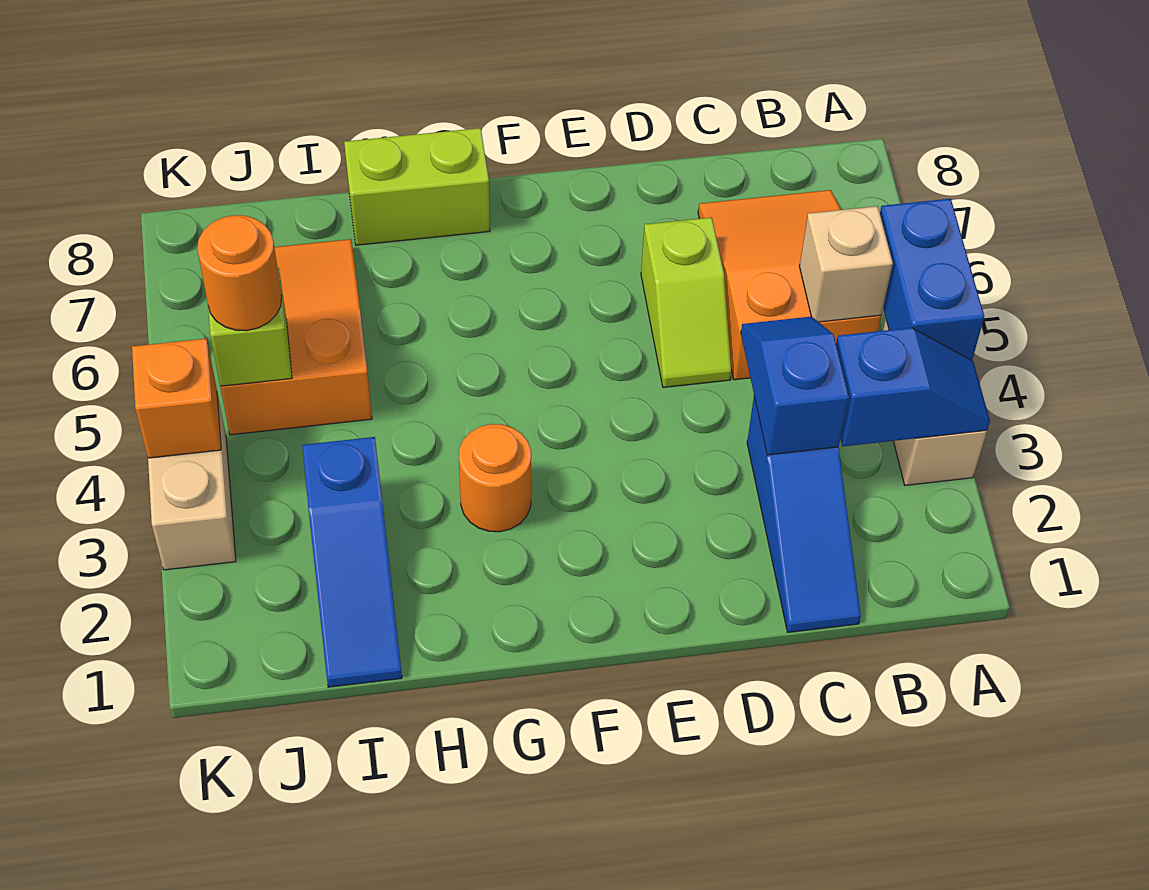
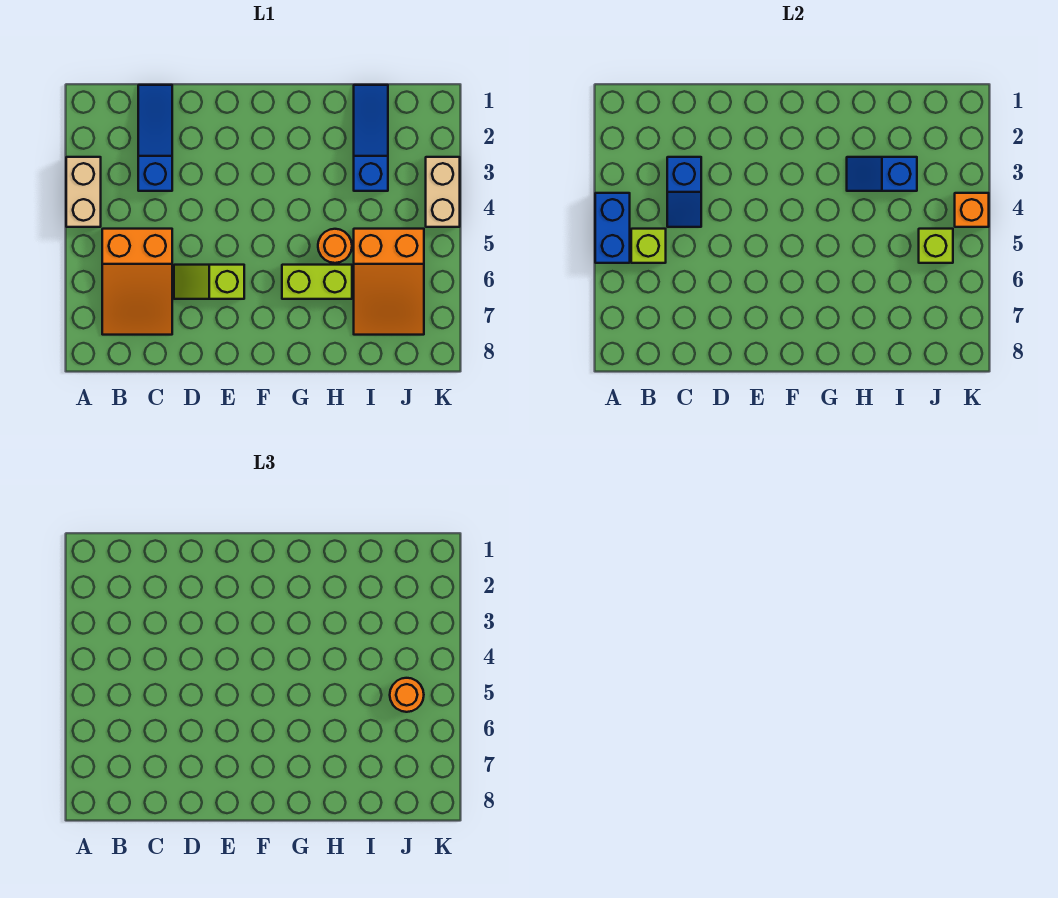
blue 1x2 slope [836,328,990,447] -> blue 1x2 slope moved to [847,157,917,191]
tan 1x1 brick [799,206,893,322] -> lime 1x1 brick [631,229,666,263]
lime 1x2 slope [641,217,731,387] -> lime 1x2 slope turned to [174,265,244,299]
orange 1x1 round brick [459,424,531,532] -> orange 1x1 round brick moved to [318,229,352,263]
lime 1x2 brick [344,128,490,245] -> lime 1x2 brick moved to [282,265,352,299]

